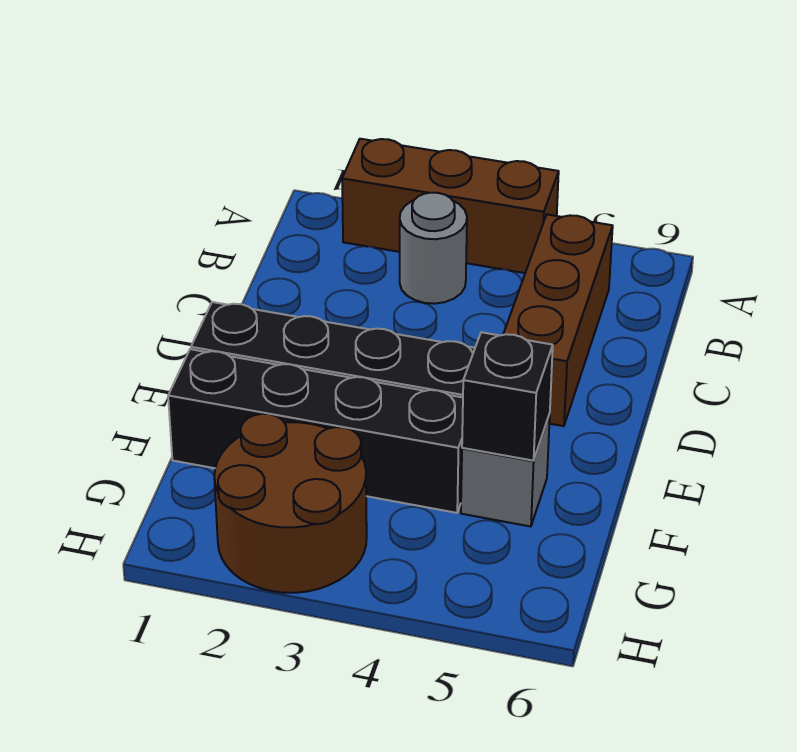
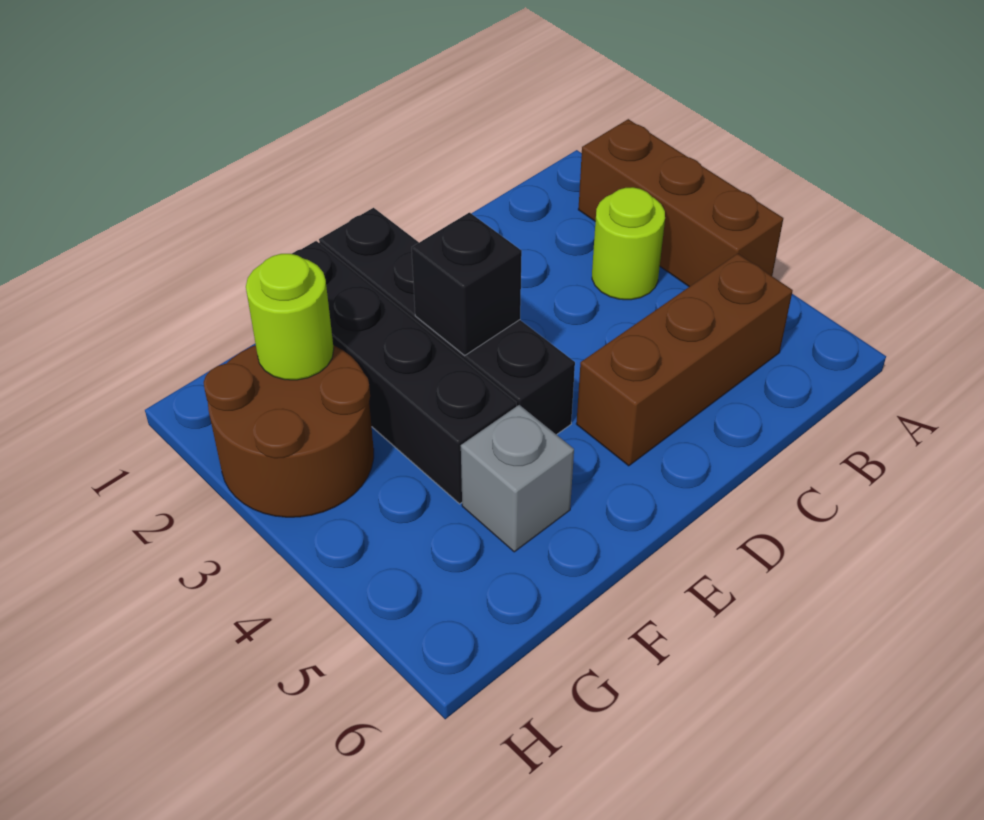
grey 1x1 round brick [400,193,467,304] -> lime 1x1 round brick [592,187,665,300]
black 1x1 brick [462,332,553,461] -> black 1x1 brick moved to [412,213,522,355]
none -> lime 1x1 round brick [246,254,334,380]

